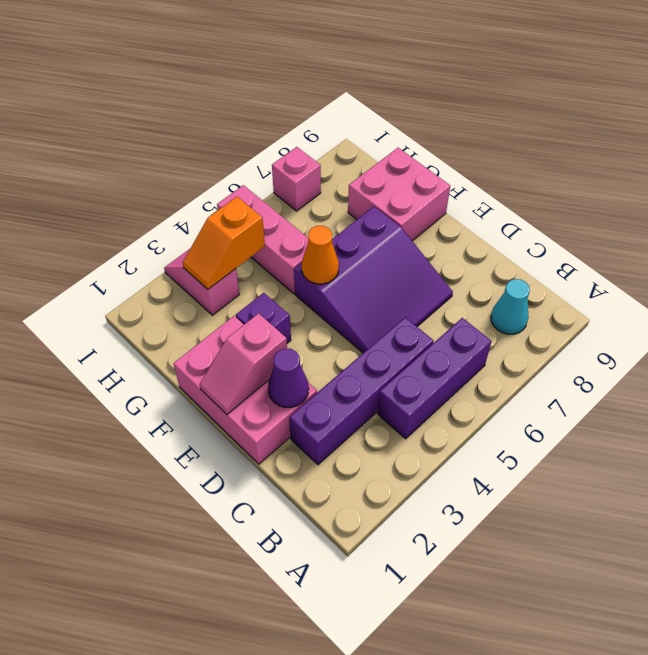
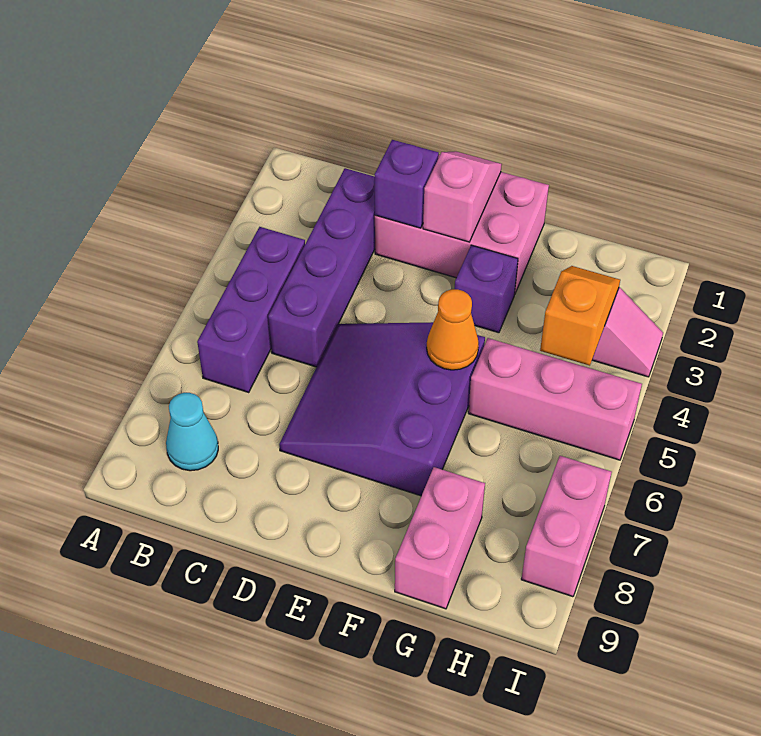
purple 1x1 cone [268,349,309,408] -> purple 1x1 brick [375,140,439,228]
pink 2x2 brick [348,148,450,241] -> pink 1x2 brick [395,467,485,609]
pink 1x1 brick [272,147,321,211] -> pink 1x2 brick [521,456,612,597]

